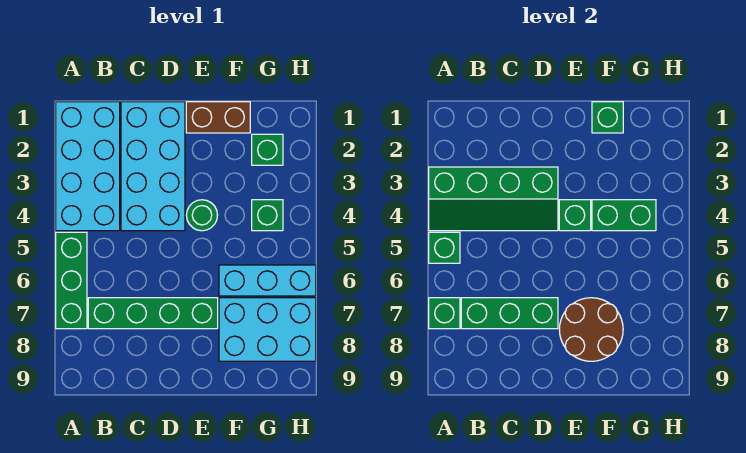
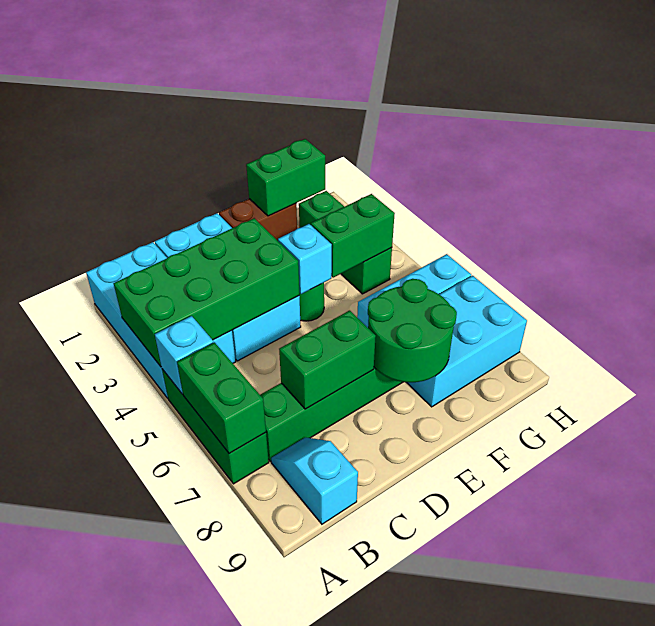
green 2x4 slope [429,167,558,231] -> green 2x4 brick [114,218,299,367]
green 1x1 brick [429,232,460,263] -> cyan 1x1 brick [155,316,214,394]
green 1x1 brick [429,298,460,329] -> green 1x2 brick [177,342,266,454]
green 1x3 brick [461,298,558,329] -> green 1x2 brick [279,311,376,409]
none -> cyan 1x2 slope [271,437,358,524]
green 1x1 brick [559,200,591,231] -> cyan 1x1 brick [278,224,332,294]
brown 2x2 round brick [559,298,623,361] -> green 2x2 round brick [368,279,457,382]
green 1x1 brick [592,102,623,133] -> green 1x2 brick [246,139,325,216]

